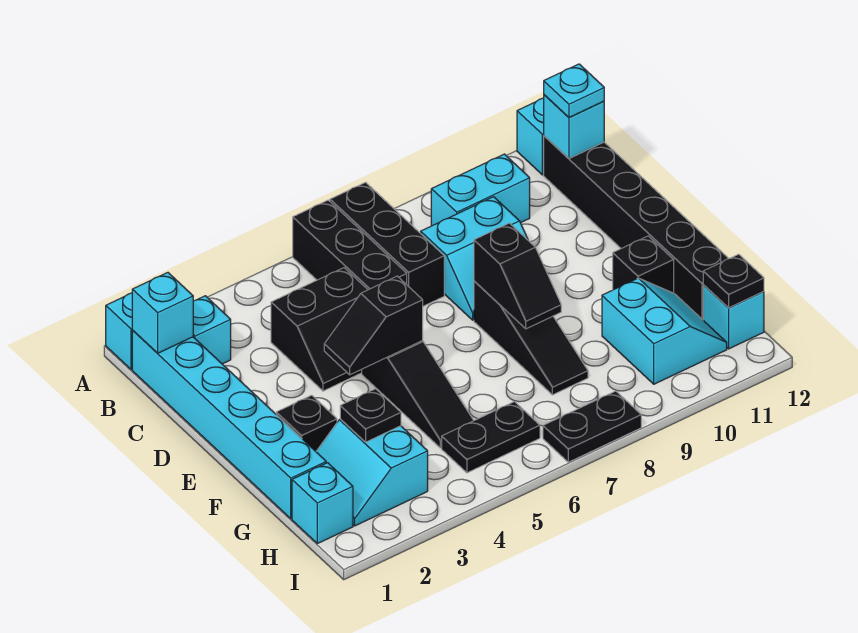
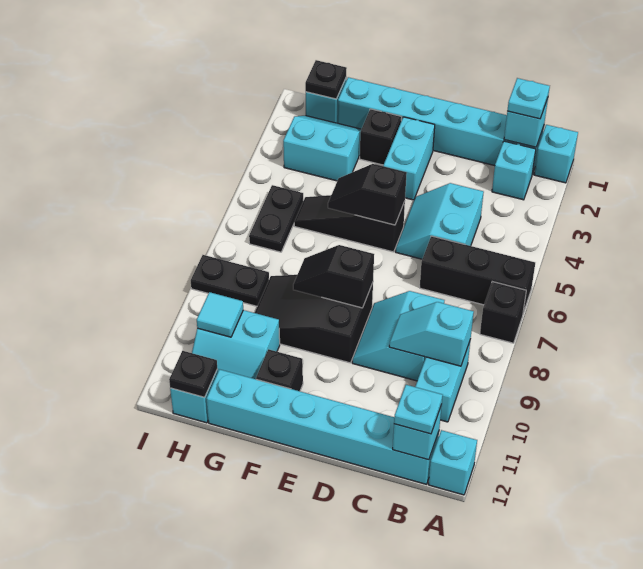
black 1x3 brick [330,182,444,306] -> black 1x1 brick [480,282,526,343]
none -> cyan 1x1 plate [507,78,550,119]
none -> cyan 1x2 slope [389,302,474,366]
black 1x6 brick [544,136,729,320] -> cyan 1x6 brick [207,369,439,484]
black 2x2 slope [271,268,368,391] -> cyan 2x2 slope [395,183,484,259]
none -> cyan 1x2 brick [383,117,435,200]
black 1x2 slope [324,276,423,375] -> black 1x2 slope turned to [328,164,407,225]
black 1x3 slope [474,281,588,395] -> black 2x3 slope [255,275,373,363]
black 1x1 plate [340,389,401,442] -> black 1x1 plate moved to [305,60,347,99]
none -> cyan 1x1 tile [197,292,243,337]
black 1x2 plate [543,391,641,462] -> black 1x2 plate turned to [191,255,269,306]

